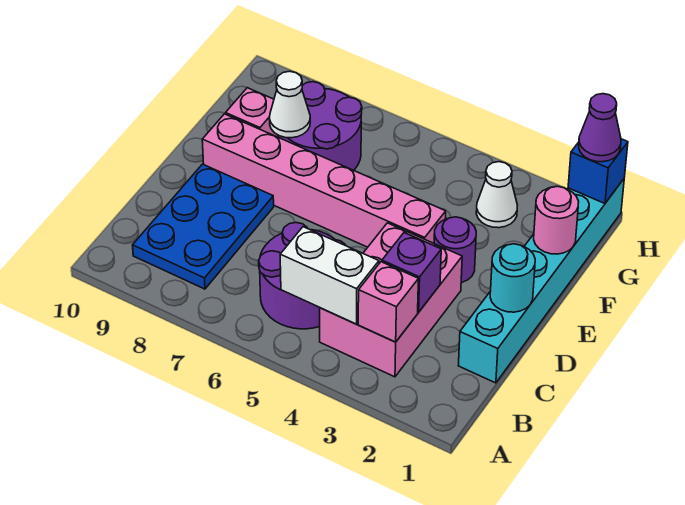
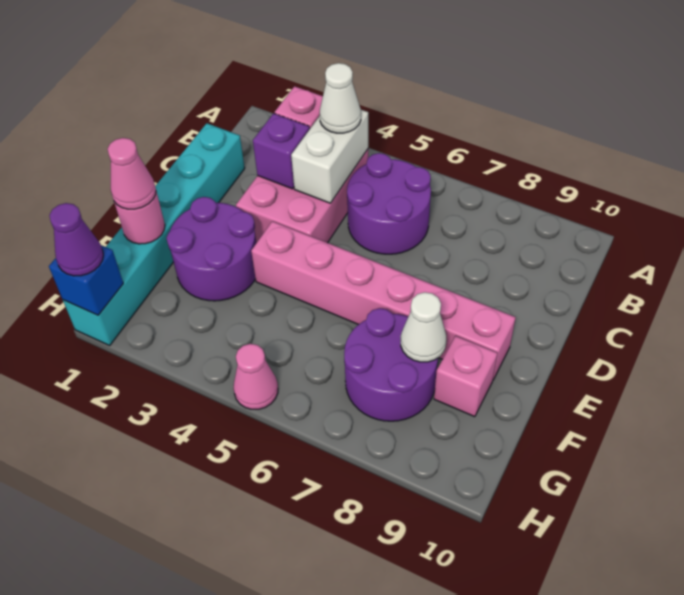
white 1x2 brick [280,227,379,324] -> white 1x2 brick turned to [291,110,368,203]
blue 2x3 plate [133,164,274,289] -> none
cyan 1x1 round brick [490,244,535,312] -> none
purple 1x1 round brick [434,217,476,283] -> purple 2x2 round brick [166,197,256,301]
none -> pink 1x1 cone [108,138,156,209]
white 1x1 cone [476,162,517,228] -> white 1x1 cone moved to [320,63,361,133]
none -> pink 1x1 cone [233,344,278,409]

